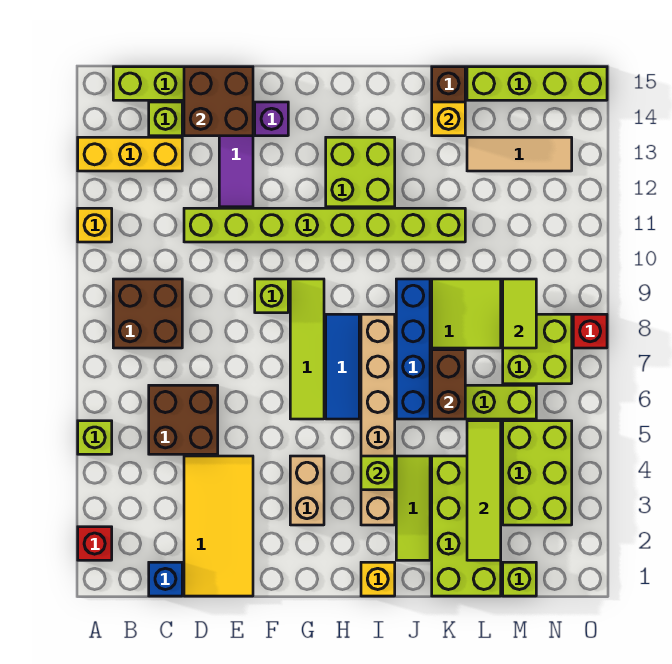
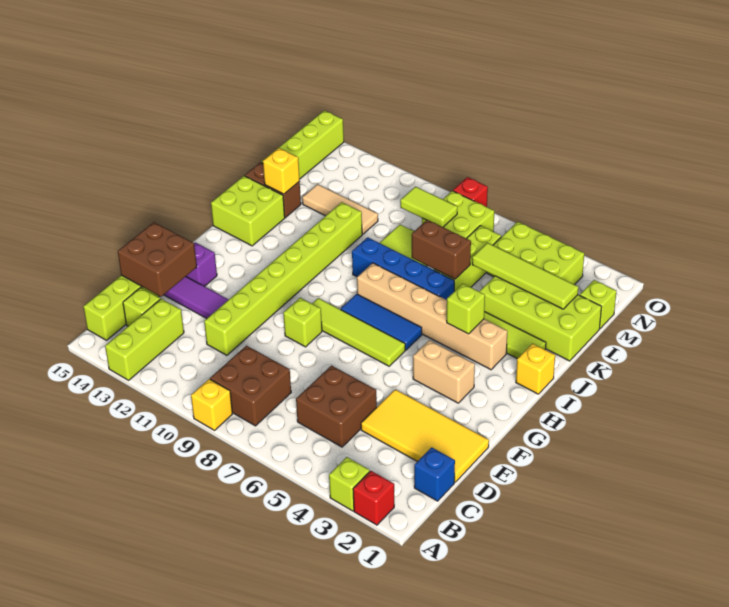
lime 1x1 brick [78,421,112,454] -> lime 1x1 brick moved to [329,457,370,511]
yellow 1x1 brick [78,208,112,242] -> yellow 1x1 brick moved to [191,379,232,430]
yellow 1x3 brick [78,137,182,171] -> lime 1x3 brick [105,299,184,380]
lime 2x2 brick [326,137,395,207] -> lime 2x2 brick moved to [211,176,285,246]
tan 1x3 tile [467,137,572,171] -> tan 1x3 tile turned to [302,184,378,234]

